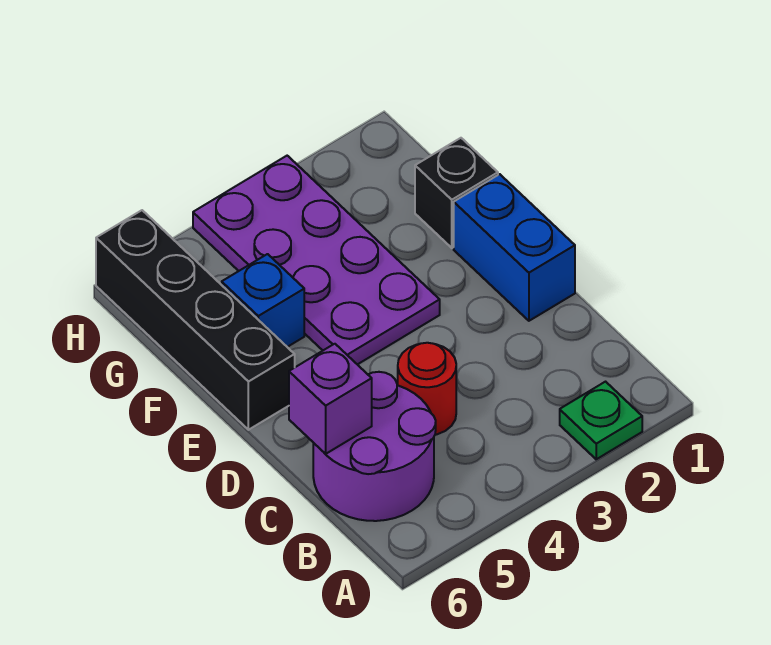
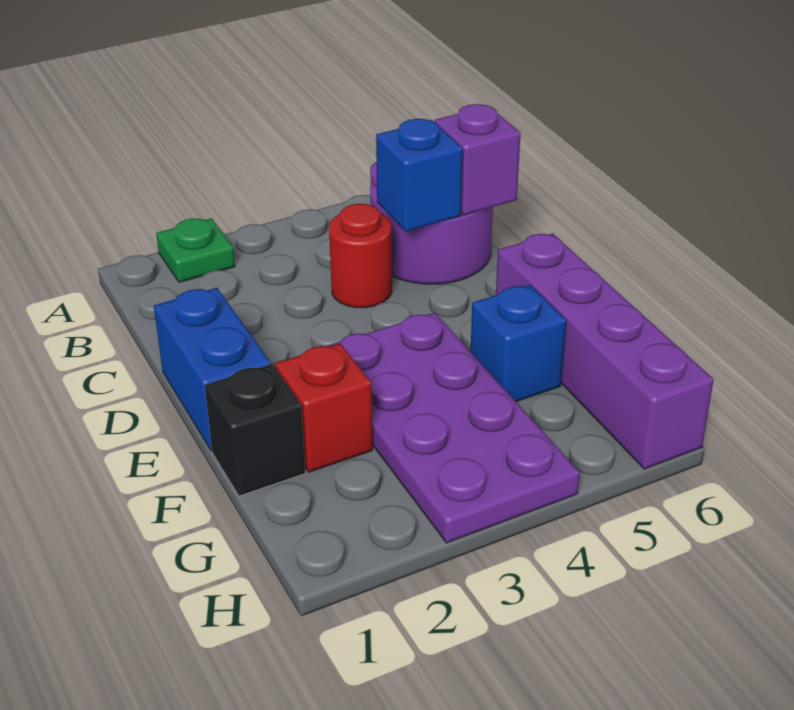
none -> blue 1x1 brick [376,119,462,232]
black 1x4 brick [96,210,295,430] -> purple 1x4 brick [496,233,714,469]
none -> red 1x1 brick [275,343,373,472]

